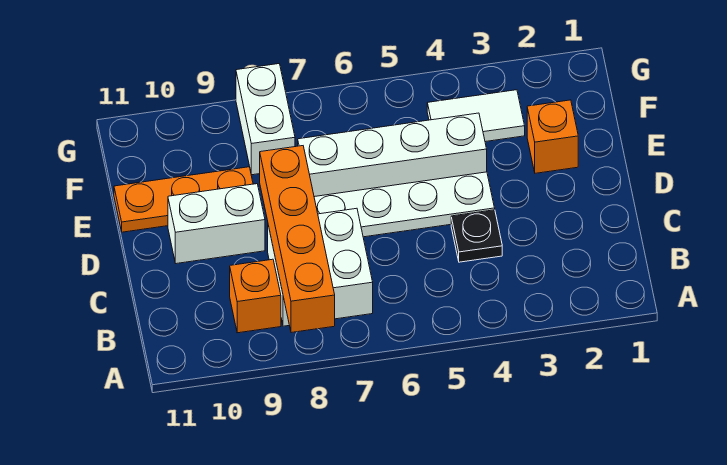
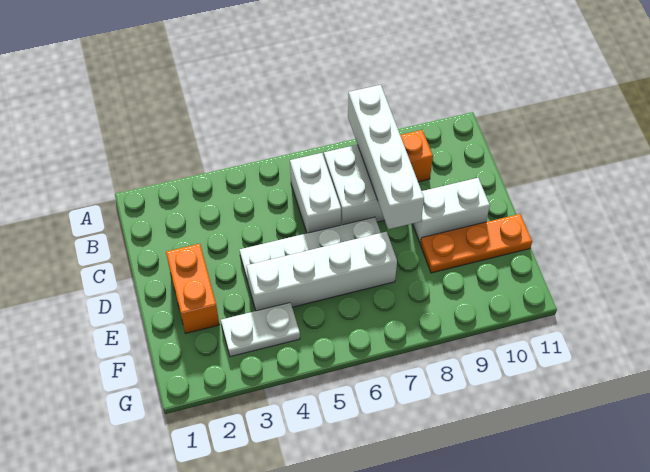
orange 1x4 brick [260,146,335,333] -> white 1x4 brick [348,85,424,229]
black 1x1 plate [451,210,502,262] -> none
orange 1x1 brick [527,100,578,173] -> orange 1x2 brick [166,244,219,333]
white 1x2 tile [427,90,525,142] -> white 1x2 plate [221,303,300,357]
white 1x2 brick [236,64,295,175] -> white 1x2 brick moved to [290,153,341,233]

